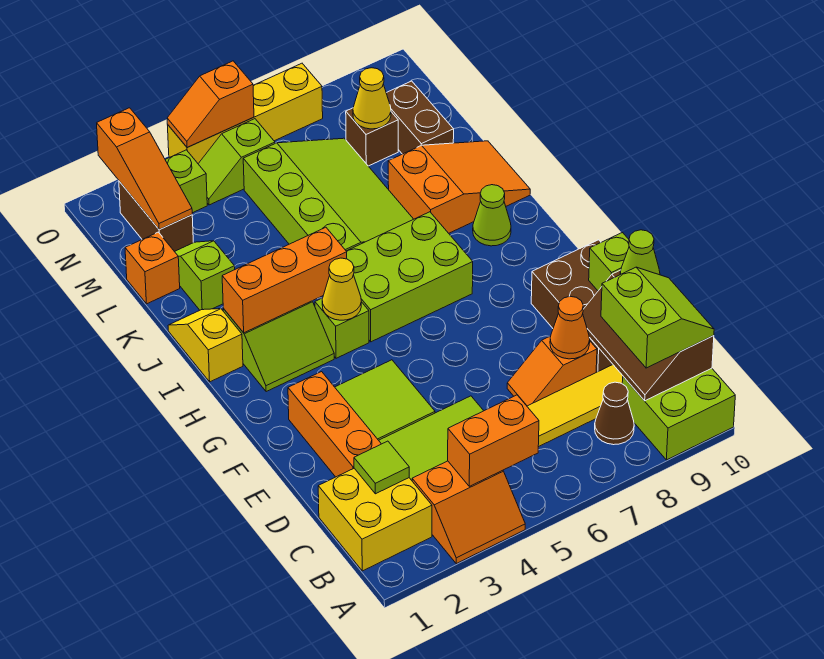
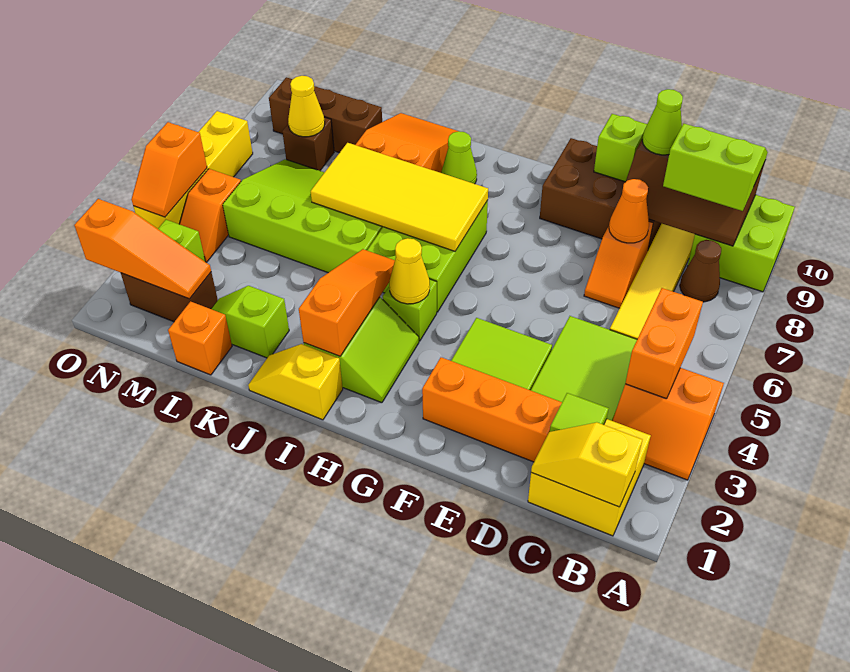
orange 2x2 slope [412,461,525,564] -> orange 2x2 slope turned to [613,368,724,480]
none -> yellow 1x2 slope [531,422,642,507]
none -> yellow 2x4 tile [311,143,488,251]
orange 1x3 brick [222,227,347,333] -> orange 1x3 slope [299,249,395,356]
brown 1x2 brick [386,81,454,154] -> brown 1x3 brick [269,77,382,153]
lime 1x2 slope [198,119,275,205] -> orange 1x2 slope [180,169,241,262]

